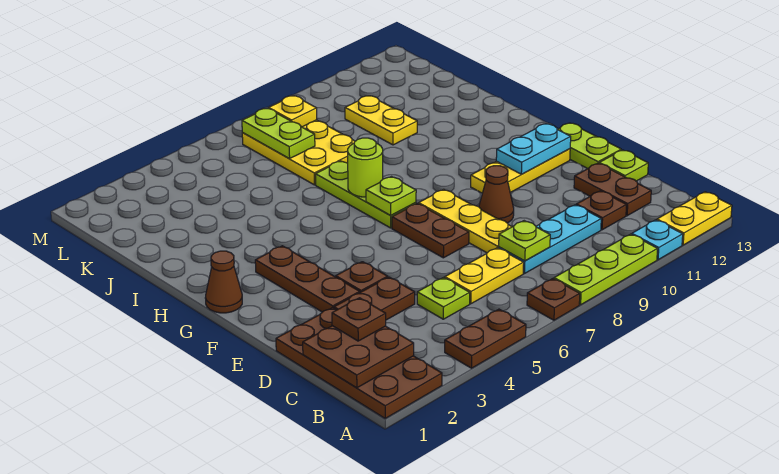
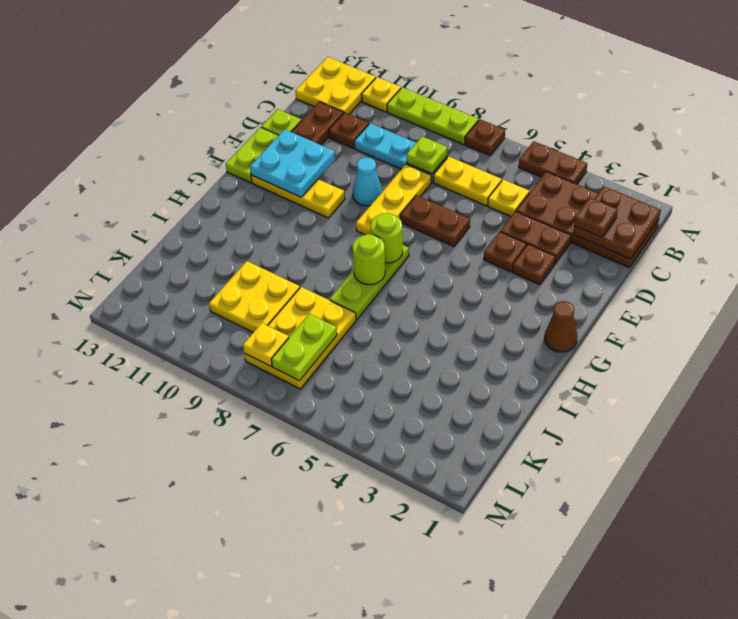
brown 2x4 plate [276,308,442,418] -> brown 2x4 plate turned to [516,172,659,268]
cyan 1x1 plate [632,220,683,260] -> yellow 1x1 plate [362,77,401,112]
yellow 1x2 plate [657,192,732,245] -> yellow 2x2 plate [295,57,376,114]
lime 1x1 plate [417,278,470,319] -> yellow 1x1 plate [488,180,529,216]
brown 1x3 plate [255,246,360,312] -> brown 1x1 plate [512,244,556,285]
brown 1x2 plate [392,203,469,258] -> brown 1x2 plate turned to [400,195,470,246]
brown 1x1 cone [479,166,514,223] -> cyan 1x1 cone [353,157,382,206]
cyan 1x2 plate [496,124,571,174] -> cyan 2x2 plate [250,129,335,197]
lime 1x1 plate [366,177,416,216] -> lime 1x1 round brick [371,213,403,263]
yellow 1x2 plate [345,96,417,145] -> yellow 2x2 plate [209,261,300,332]

